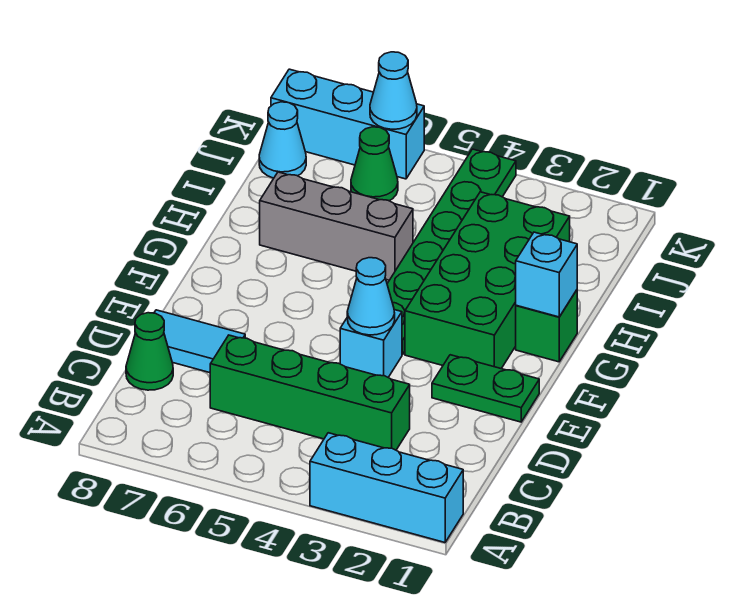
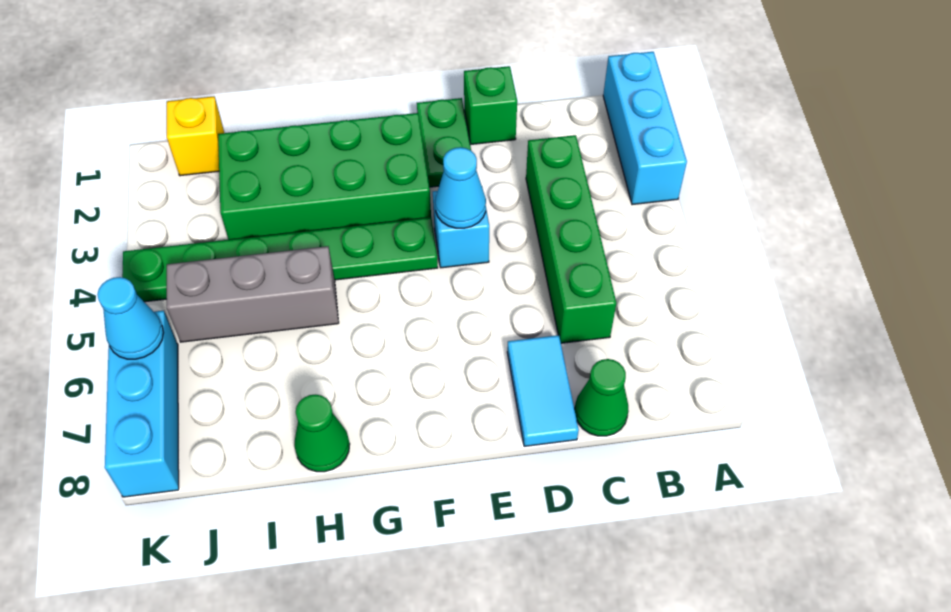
green 1x1 brick [516,290,577,362] -> green 1x1 brick moved to [464,66,517,145]
cyan 1x1 brick [516,232,577,317] -> none
grey 1x3 brick [260,172,413,280] -> grey 1x3 brick turned to [167,246,339,342]
none -> yellow 1x1 brick [167,97,224,176]
green 1x1 cone [351,127,398,201] -> green 1x1 cone moved to [294,395,350,472]
cyan 1x1 cone [259,102,306,178] -> none

